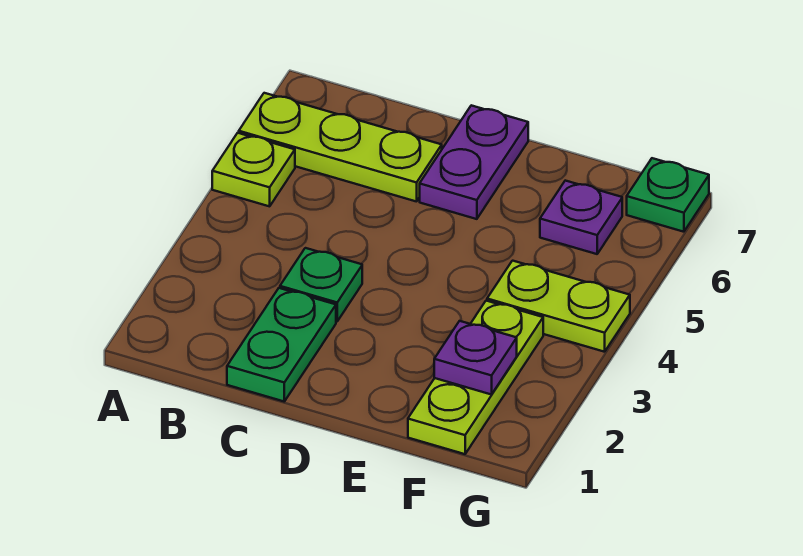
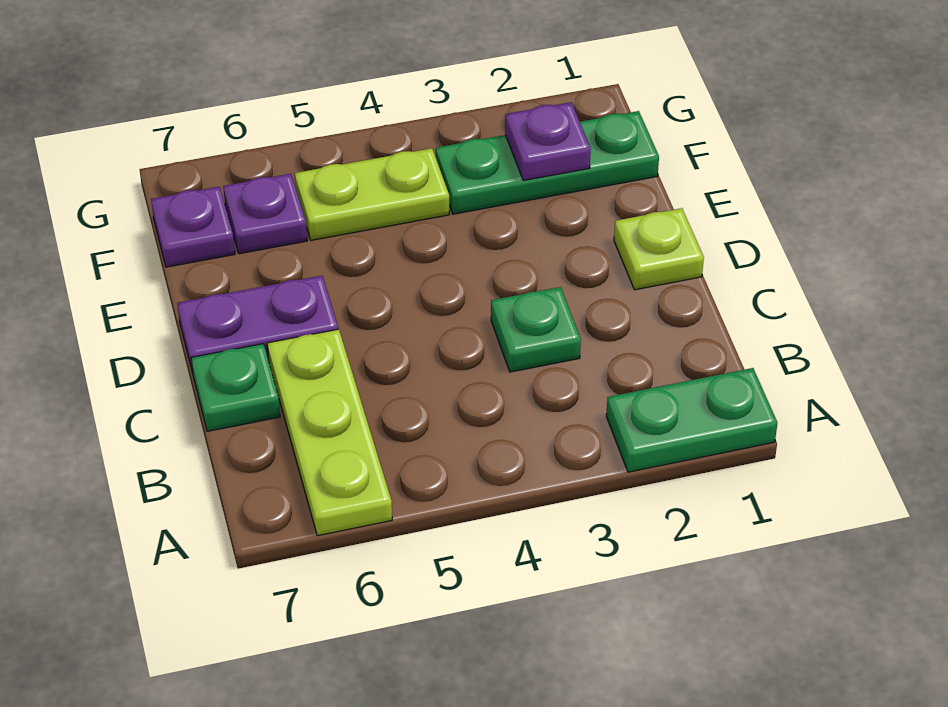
lime 1x1 plate [212,133,295,206] -> lime 1x1 plate moved to [614,208,704,290]
green 1x2 plate [227,288,336,401] -> green 1x2 plate moved to [606,368,777,472]
lime 1x3 plate [408,301,543,454] -> green 1x3 plate [436,111,659,214]
lime 1x2 plate [487,261,630,352] -> lime 1x2 plate turned to [295,148,449,240]
none -> purple 1x1 plate [151,187,235,267]
green 1x1 plate [627,158,709,232] -> green 1x1 plate moved to [191,344,280,431]

